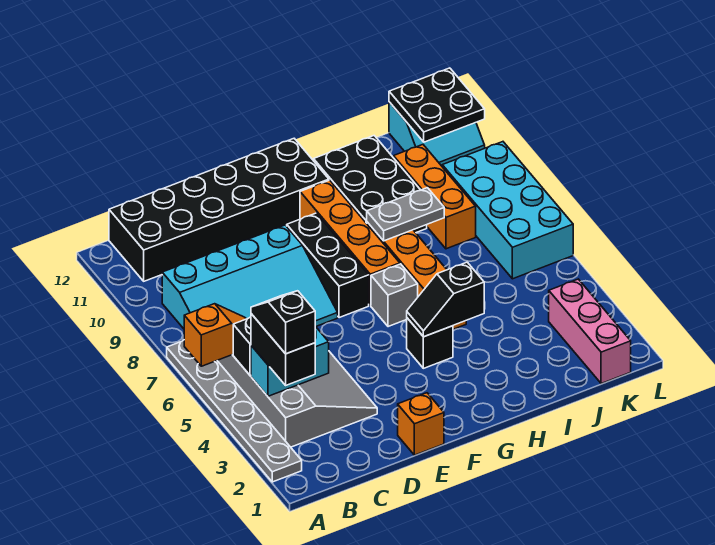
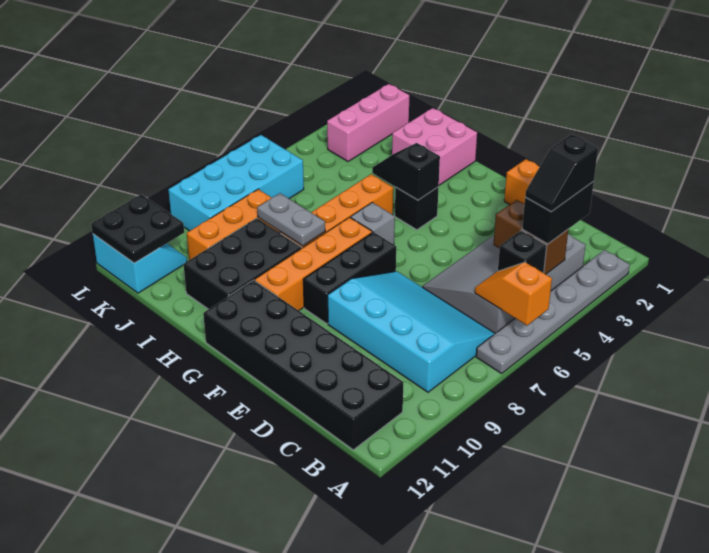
cyan 1x2 brick [251,326,329,396] -> brown 1x2 brick [493,200,568,274]
black 1x2 slope [407,262,484,337] -> black 1x2 slope turned to [372,143,440,200]
none -> pink 2x2 brick [392,108,477,185]

